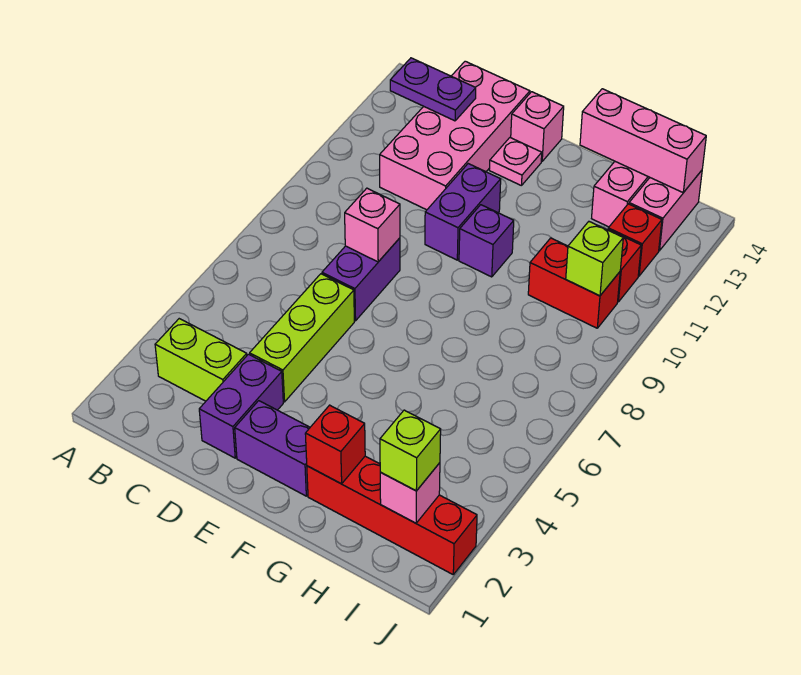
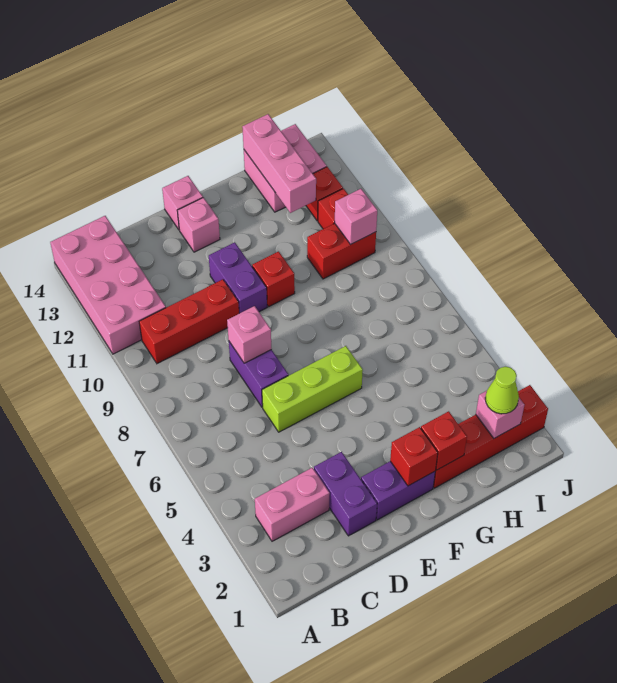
lime 1x2 brick [155,319,247,401] -> pink 1x2 brick [255,468,330,541]
none -> red 1x3 brick [139,279,239,364]
purple 1x2 plate [390,58,476,121] -> none
pink 2x4 brick [380,61,530,210] -> pink 2x4 brick moved to [50,216,166,354]
lime 1x3 brick [250,274,354,402] -> lime 1x3 brick turned to [262,346,363,432]
pink 1x1 plate [489,138,542,186] -> pink 1x1 brick [177,198,220,252]
none -> red 1x1 brick [390,427,438,486]
purple 1x1 brick [459,205,514,277] -> red 1x1 brick [252,252,295,306]
pink 1x3 brick [580,89,706,193] -> pink 1x3 brick turned to [242,114,316,213]
lime 1x1 brick [380,410,441,491] -> lime 1x1 cone [485,367,519,414]
lime 1x1 brick [566,222,623,296] -> pink 1x1 brick [335,189,377,244]

